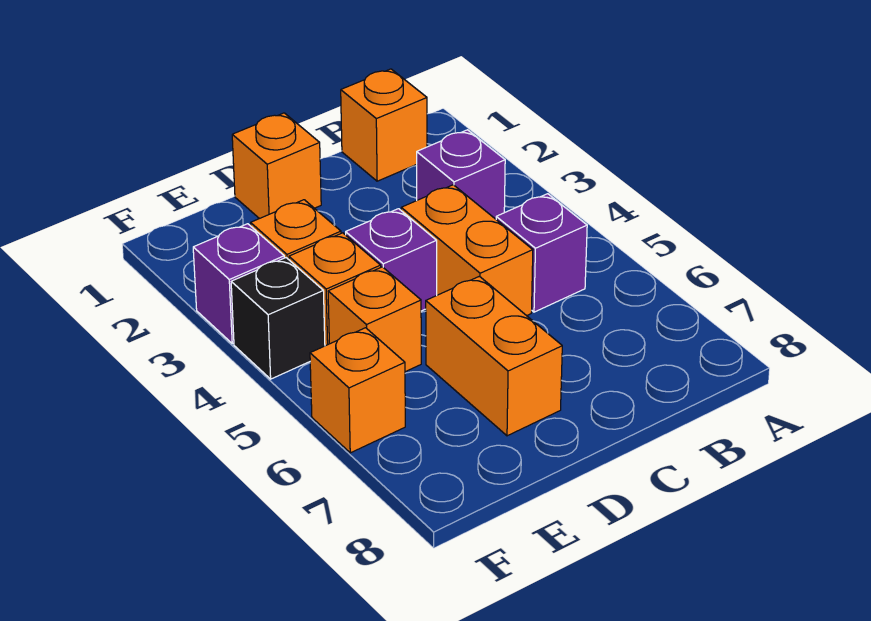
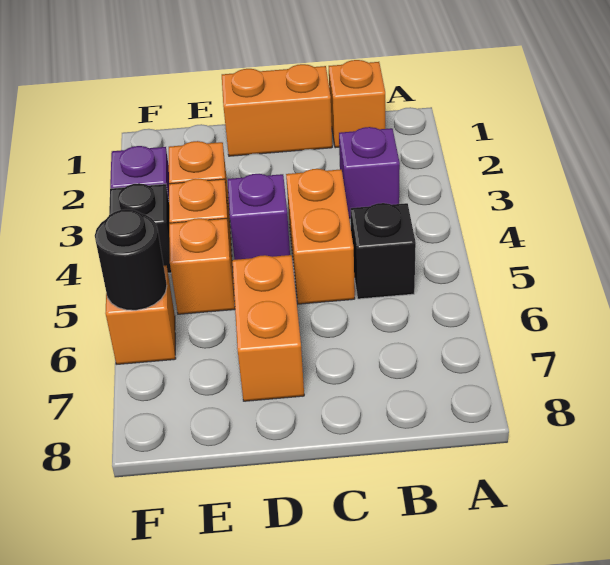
purple 1x1 brick [496,194,587,312] -> black 1x1 brick [351,203,416,299]
orange 1x1 brick [232,113,321,219] -> orange 1x2 brick [222,64,332,156]
none -> black 1x1 round brick [95,209,167,310]

